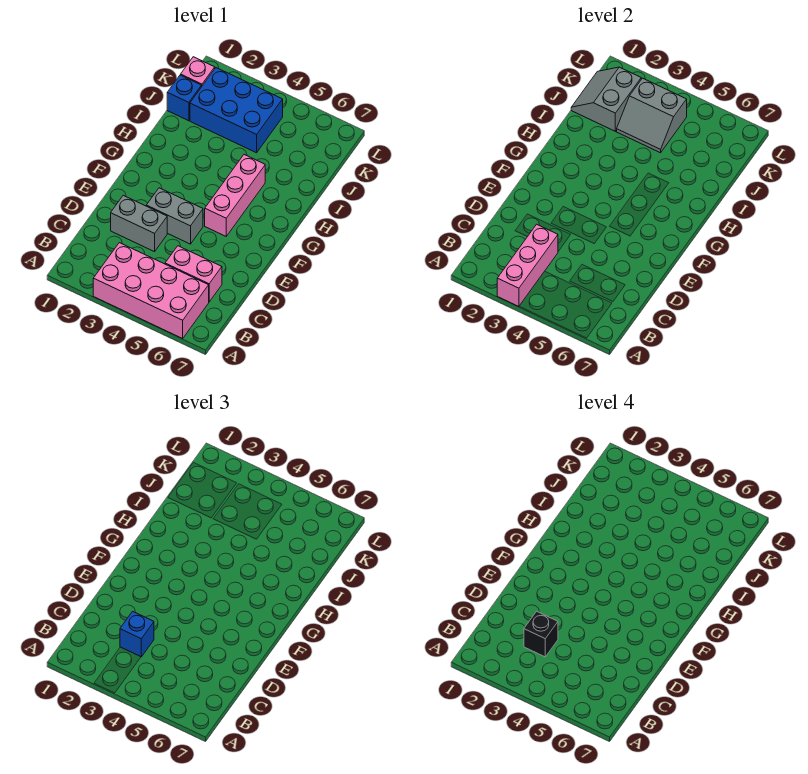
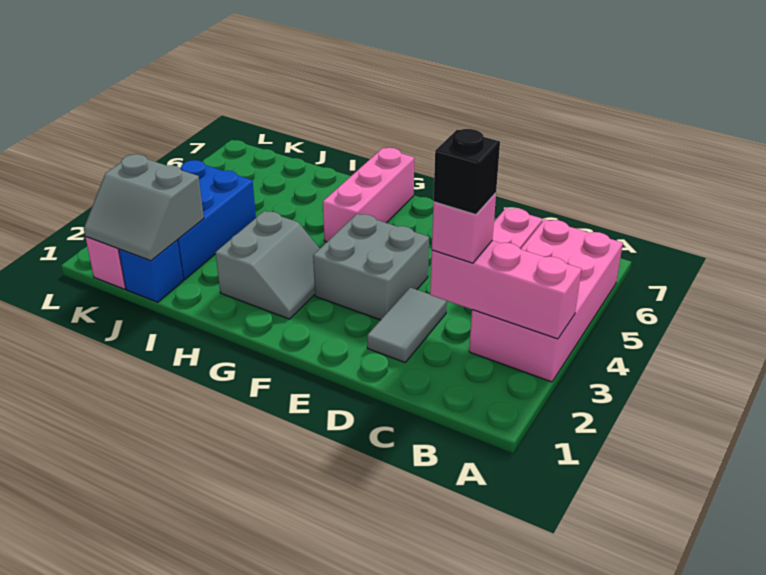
blue 1x1 brick [120,611,154,657] -> pink 1x1 brick [432,193,496,263]
grey 1x2 brick [111,195,167,252] -> grey 1x2 tile [367,288,447,362]
grey 1x2 brick [146,188,203,244] -> grey 2x2 brick [313,214,429,320]
pink 1x3 brick [205,155,265,236] -> pink 1x3 brick turned to [323,148,414,242]
grey 2x2 slope [617,78,687,153] -> grey 2x2 slope moved to [215,211,320,319]

